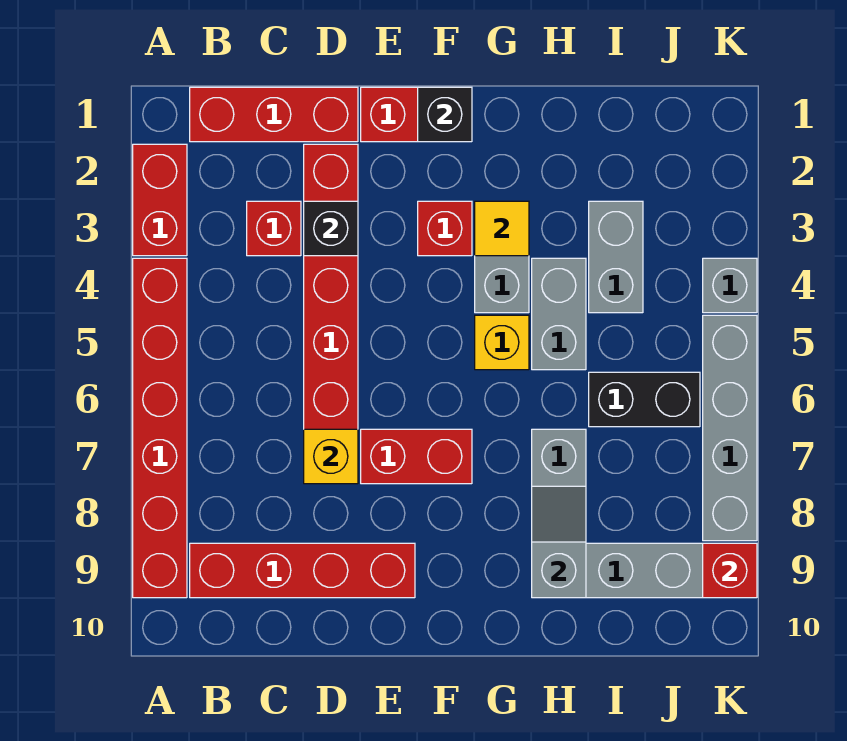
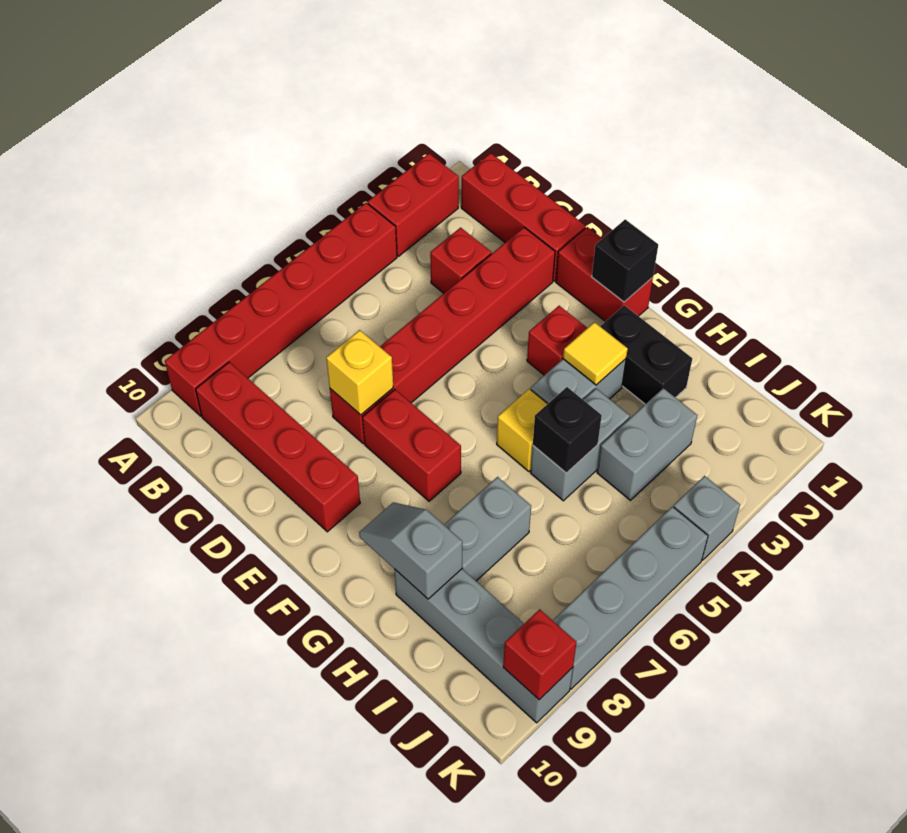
black 1x1 brick [304,201,358,256] -> black 1x1 brick moved to [533,387,602,473]
grey 1x2 slope [532,486,586,598] -> grey 1x2 slope turned to [359,502,462,599]
black 1x2 brick [589,372,700,427] -> black 1x2 brick moved to [600,305,692,404]

